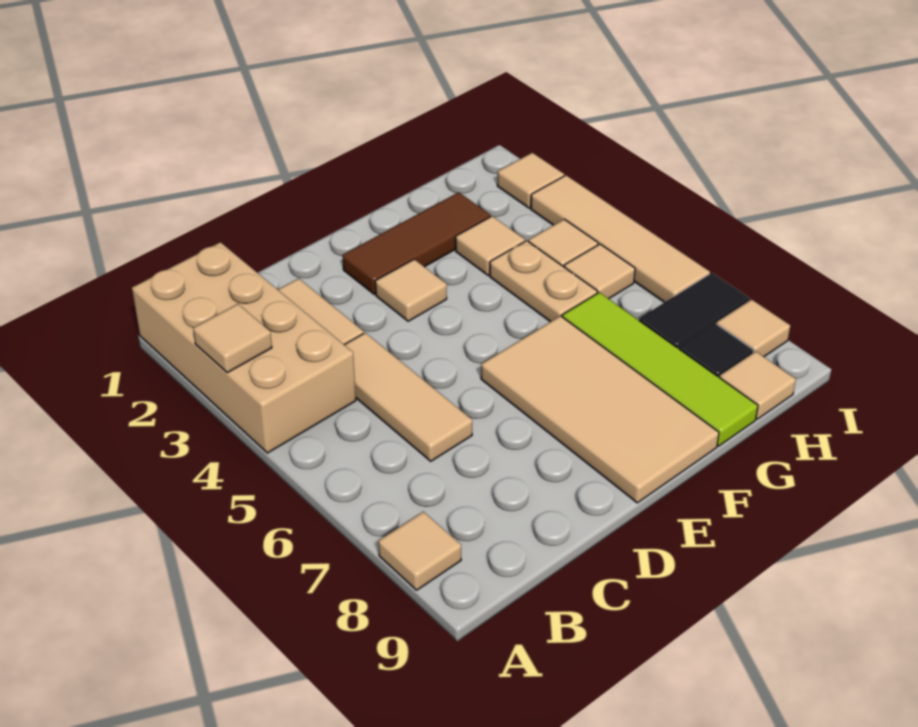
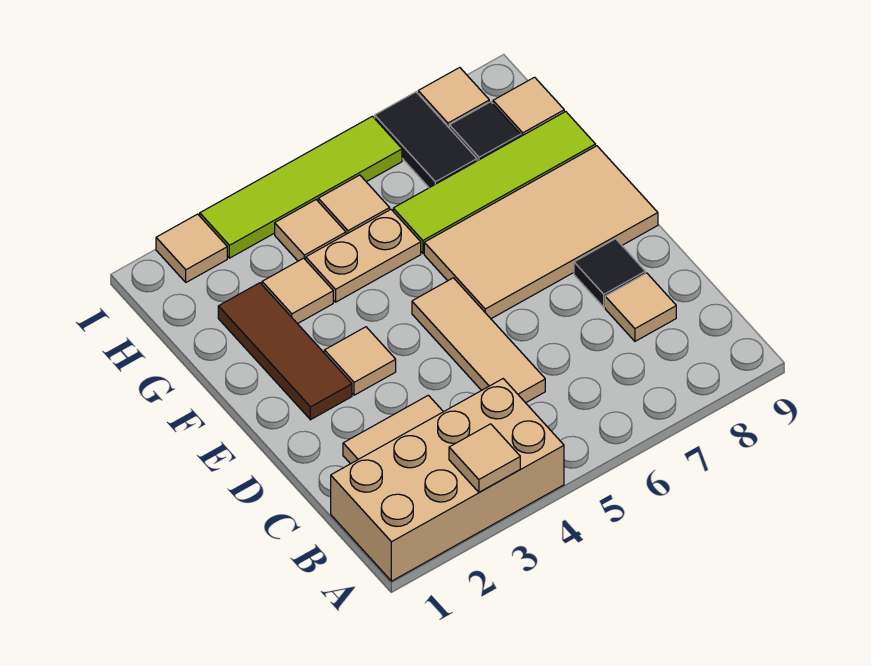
tan 1x1 tile [378,512,461,590] -> tan 1x1 tile moved to [605,273,676,341]
tan 1x3 tile [344,333,472,461] -> tan 1x3 tile turned to [412,278,545,403]
none -> black 1x1 tile [574,239,645,307]
tan 1x4 tile [531,175,710,302] -> lime 1x4 tile [200,116,402,258]

